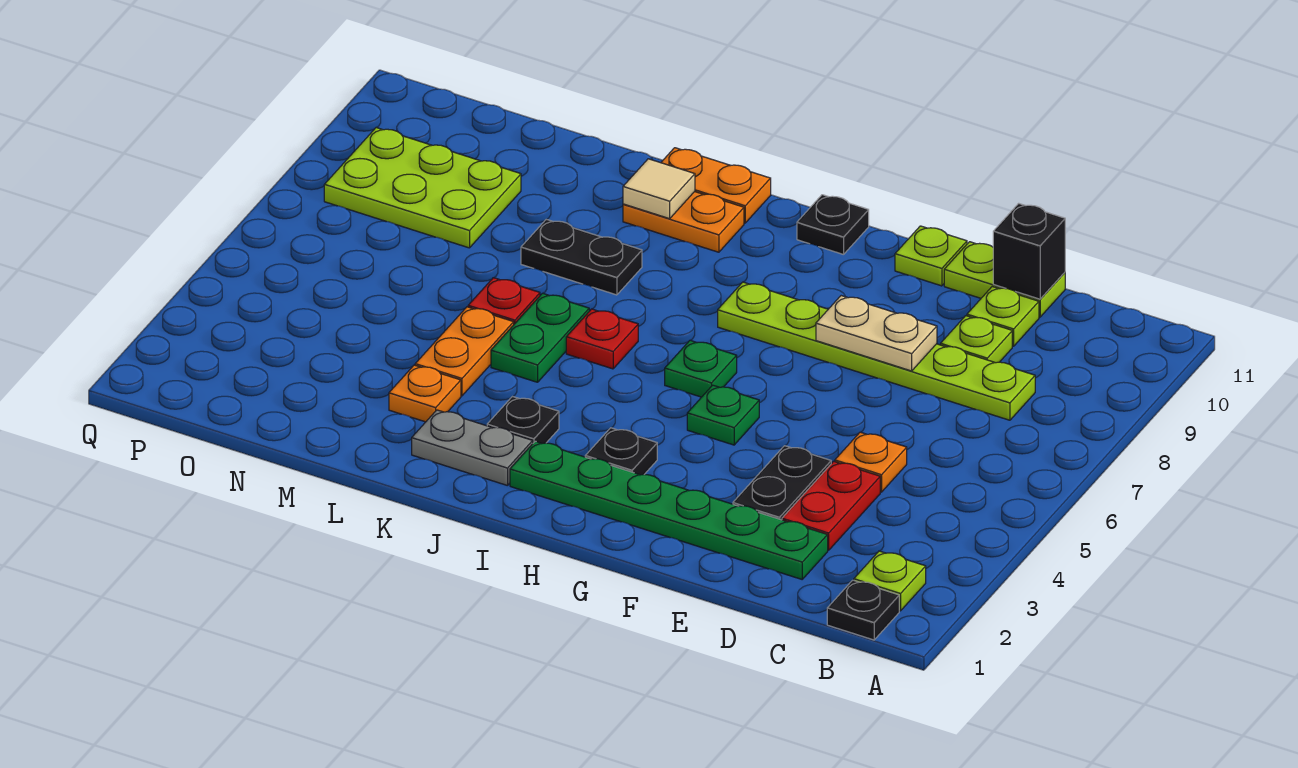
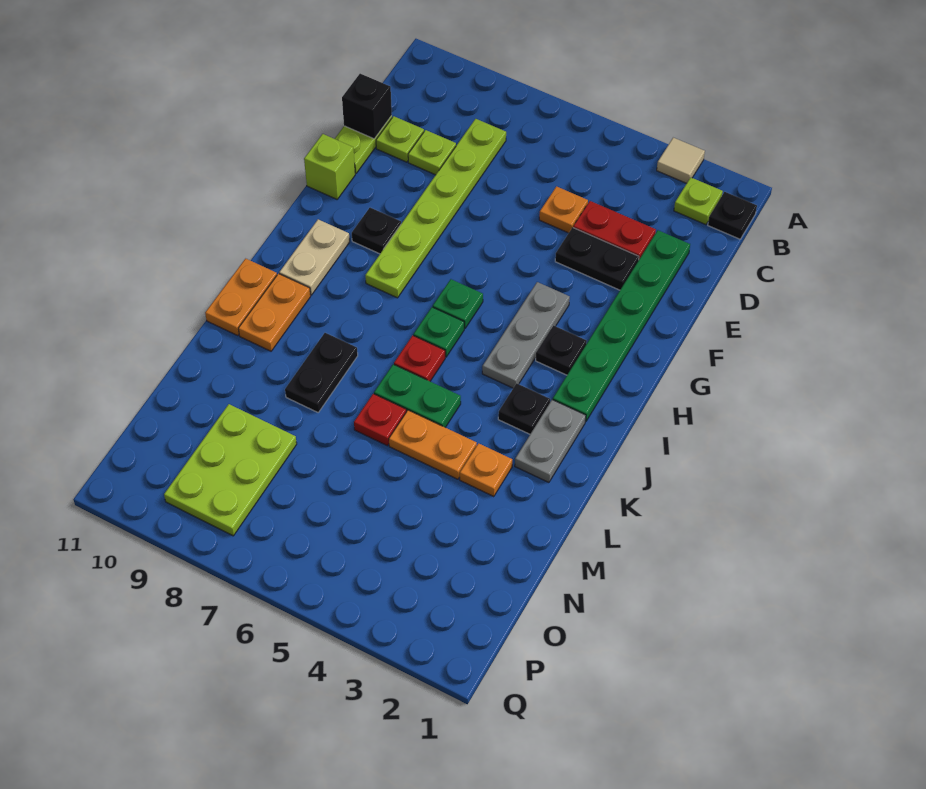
tan 1x2 plate [816,296,937,371] -> tan 1x2 plate moved to [279,219,350,295]
lime 1x1 plate [895,226,967,286] -> lime 1x1 brick [304,134,355,199]
none -> grey 1x3 plate [482,282,570,388]
green 1x1 plate [687,385,759,445] -> green 1x1 plate moved to [413,307,464,357]
black 1x1 plate [797,195,869,255] -> black 1x1 plate moved to [352,208,401,254]
tan 1x1 tile [623,159,695,219] -> tan 1x1 tile moved to [657,138,705,183]

